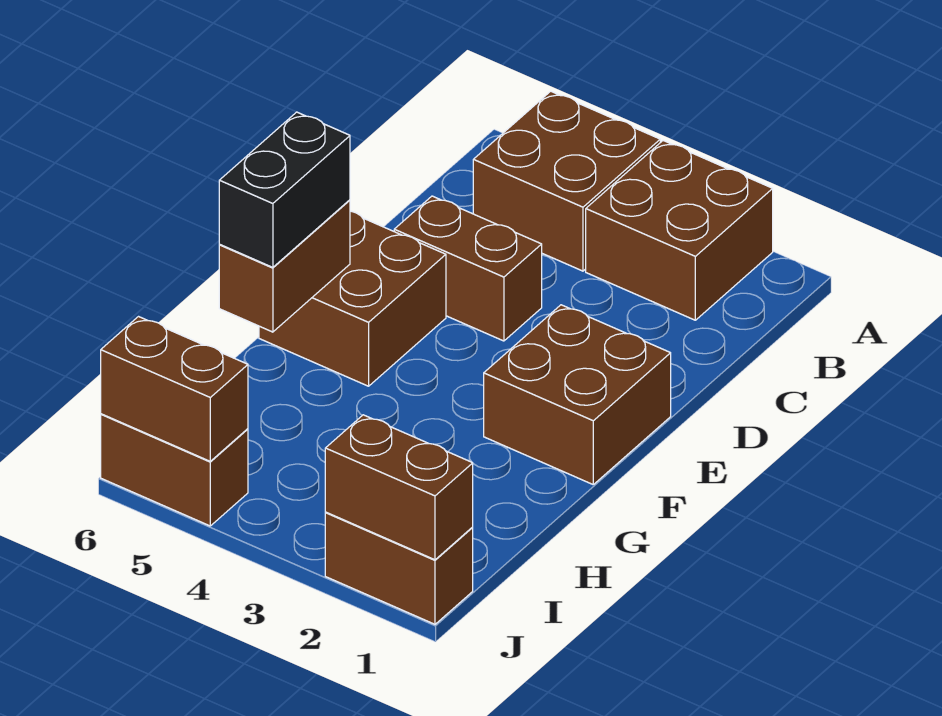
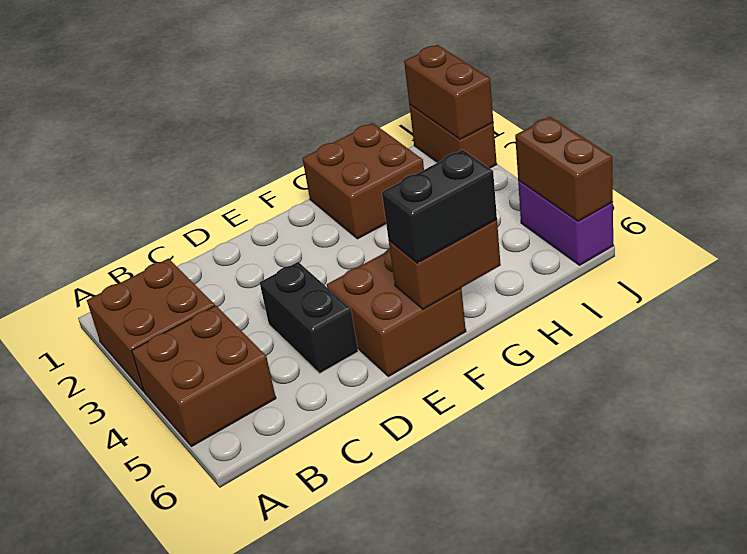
brown 1x2 brick [394,196,542,341] -> black 1x2 brick [260,262,358,373]
brown 2x2 brick [484,305,671,484] -> brown 2x2 brick moved to [302,123,424,239]
brown 1x2 brick [101,414,248,526] -> purple 1x2 brick [518,180,613,265]

